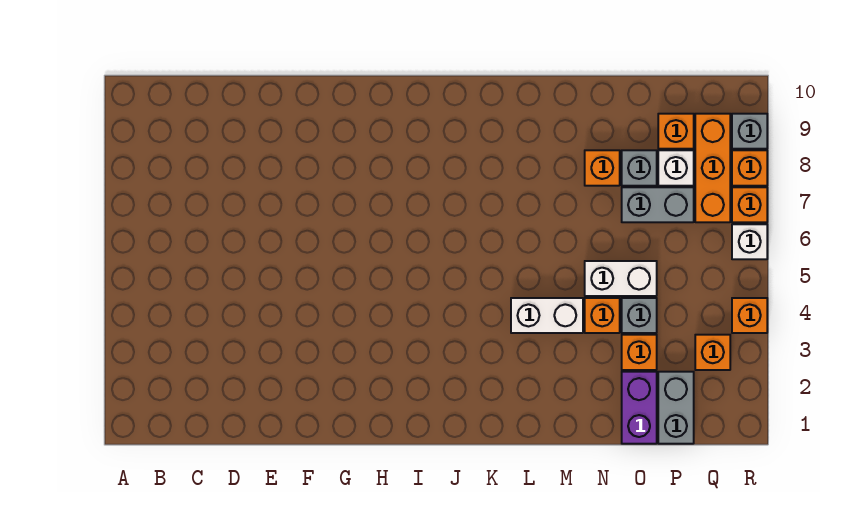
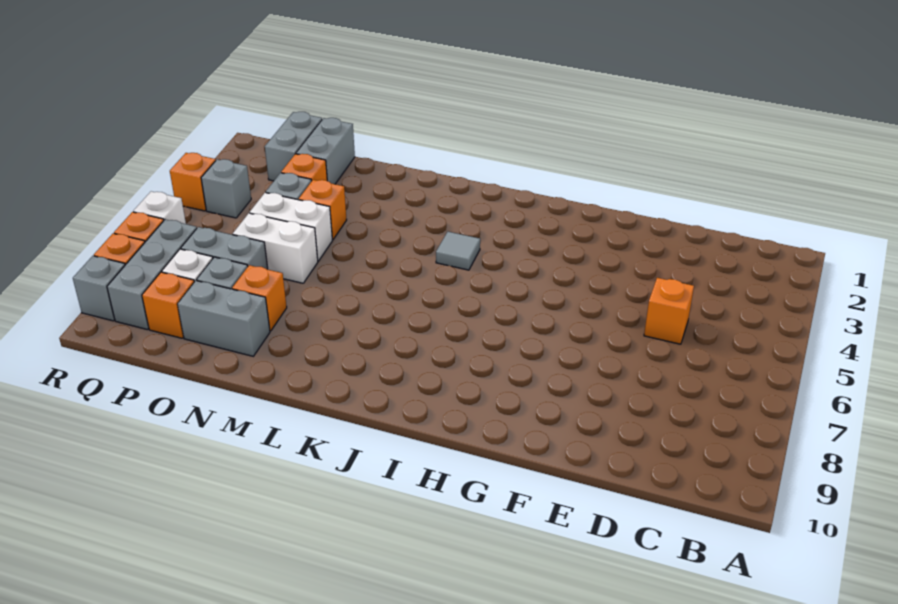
none -> grey 1x1 tile [436,232,480,270]
white 1x2 brick [511,298,583,333] -> white 1x2 brick moved to [233,213,318,283]
none -> grey 1x2 brick [178,281,270,356]
purple 1x2 brick [622,372,657,444] -> grey 1x2 brick [296,118,355,184]
orange 1x1 brick [695,335,730,370] -> orange 1x1 brick moved to [644,278,694,344]
none -> grey 1x1 brick [201,159,251,218]
orange 1x3 brick [695,114,730,222] -> grey 1x3 brick [107,219,197,330]

